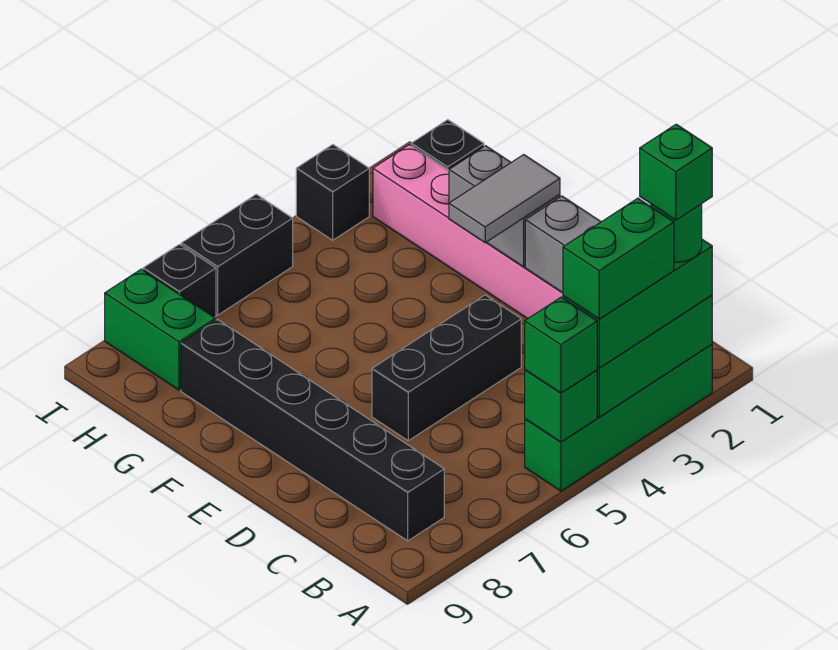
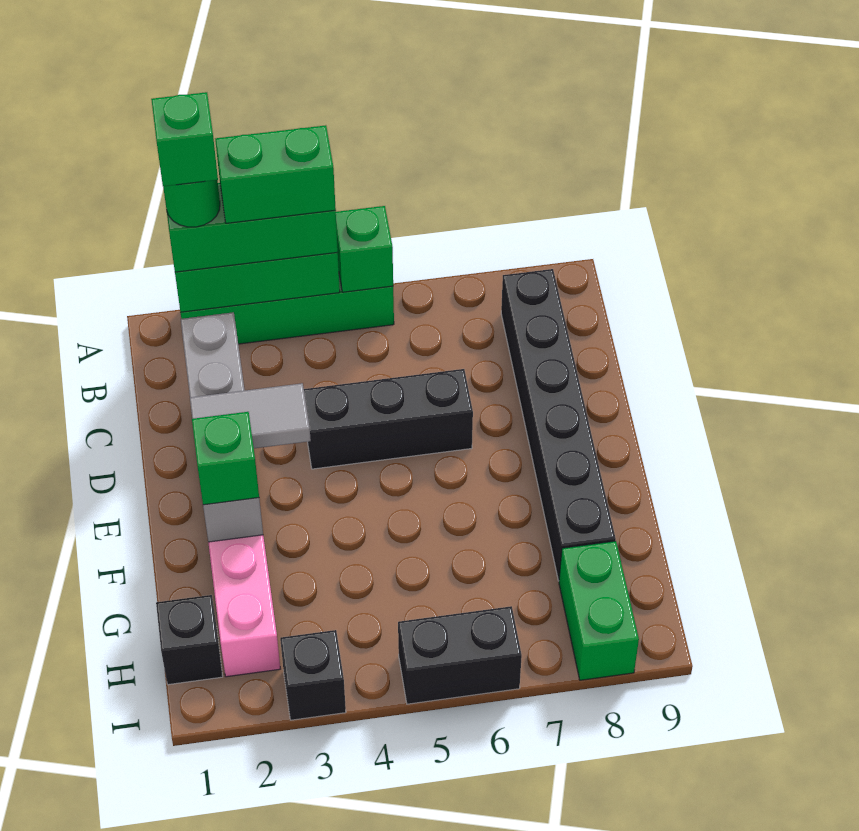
green 1x1 brick [525,297,597,393] -> green 1x1 brick moved to [192,412,259,505]
black 1x1 brick [143,244,216,317] -> none

